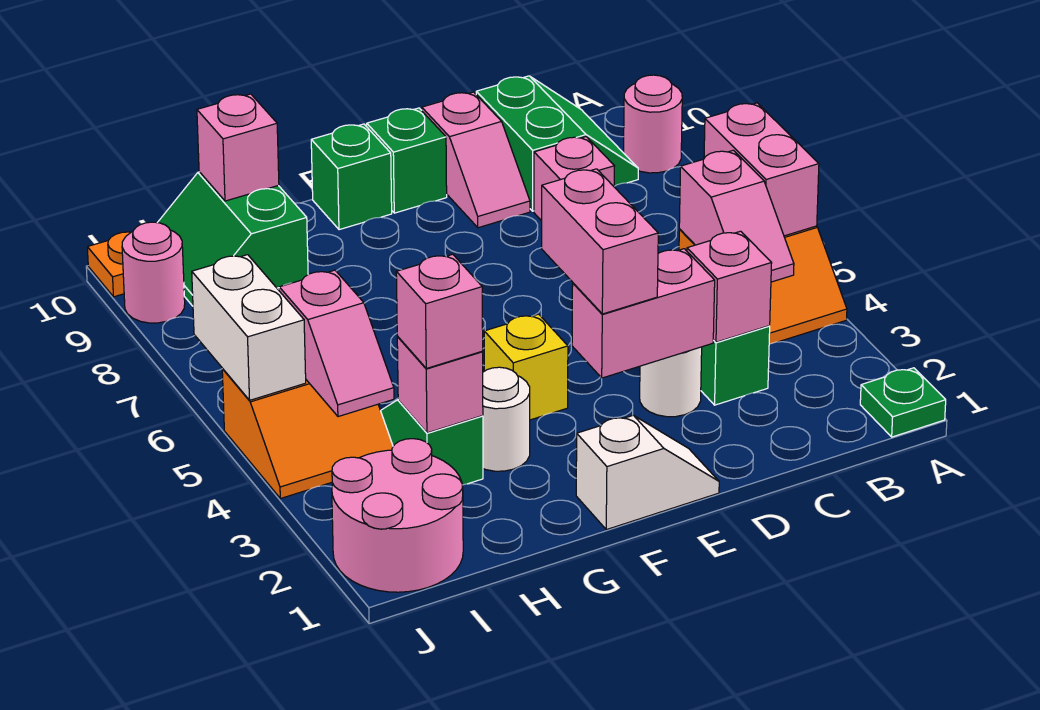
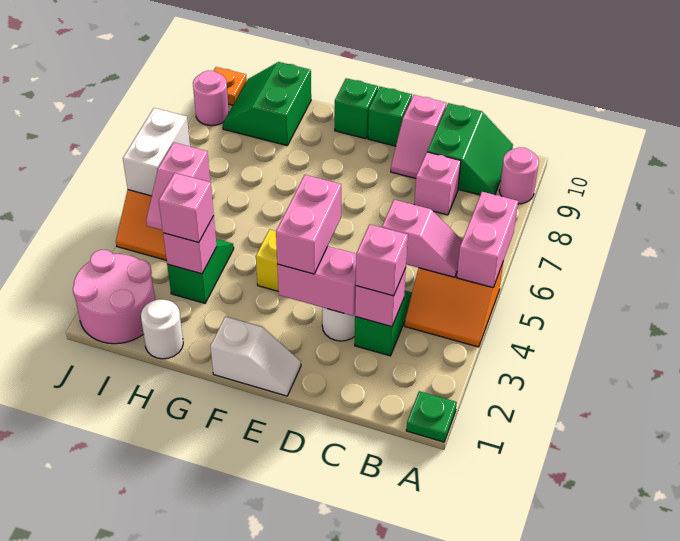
pink 1x2 slope [679,150,794,282] -> pink 1x2 slope turned to [382,200,462,277]
white 1x1 round brick [483,367,530,471] -> white 1x1 round brick moved to [141,299,183,359]
pink 1x1 brick [197,94,279,201] -> pink 1x1 brick moved to [356,225,408,296]

